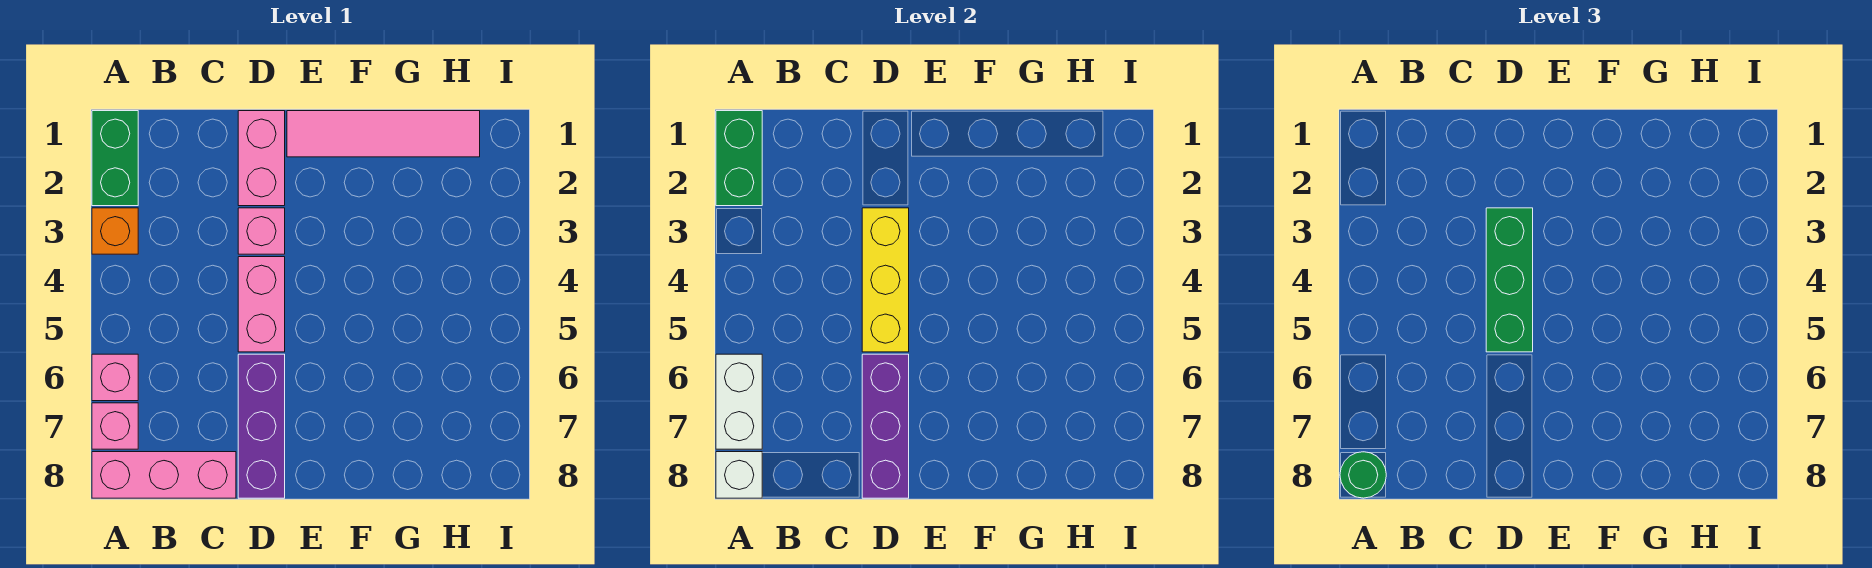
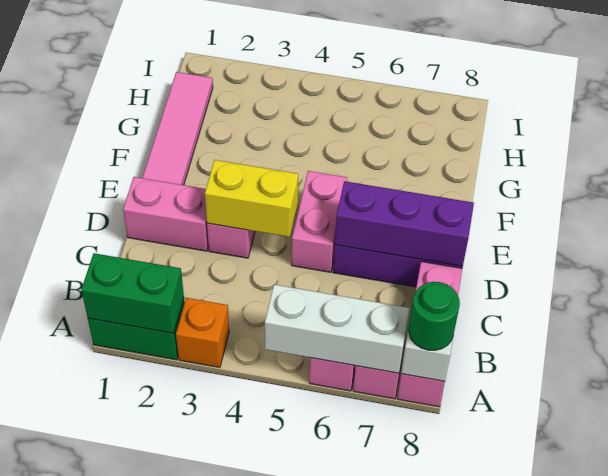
white 1x2 brick [716,354,762,449] -> white 1x3 brick [265,284,410,373]
yellow 1x3 brick [862,208,909,352] -> yellow 1x2 brick [205,160,298,237]
green 1x3 brick [1486,208,1533,352] -> none
pink 1x2 brick [238,257,285,352] -> pink 1x2 brick turned to [292,171,347,272]

